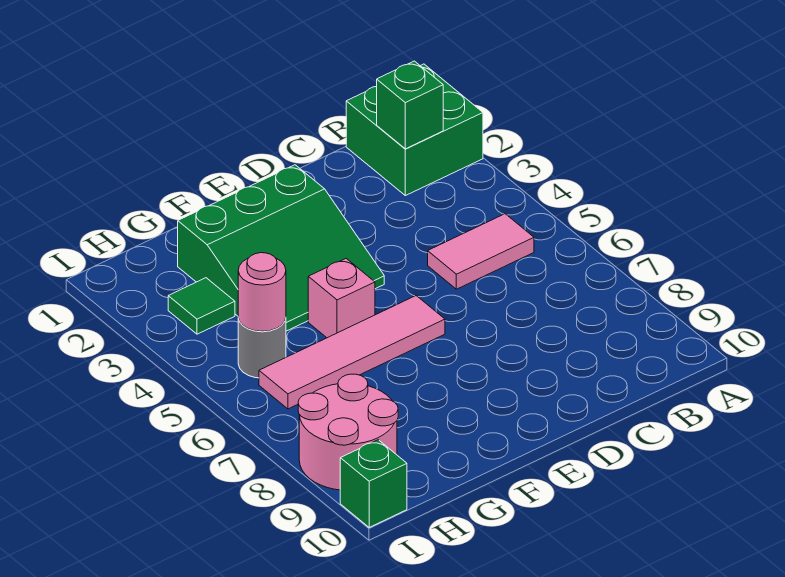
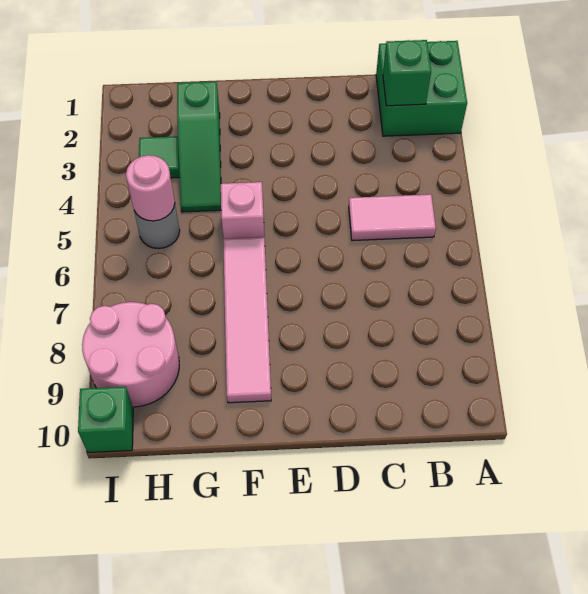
green 3x3 slope [178,165,384,331] -> green 1x3 slope [177,82,221,212]
pink 1x4 tile [259,296,445,409] -> pink 1x4 tile turned to [223,237,271,403]

